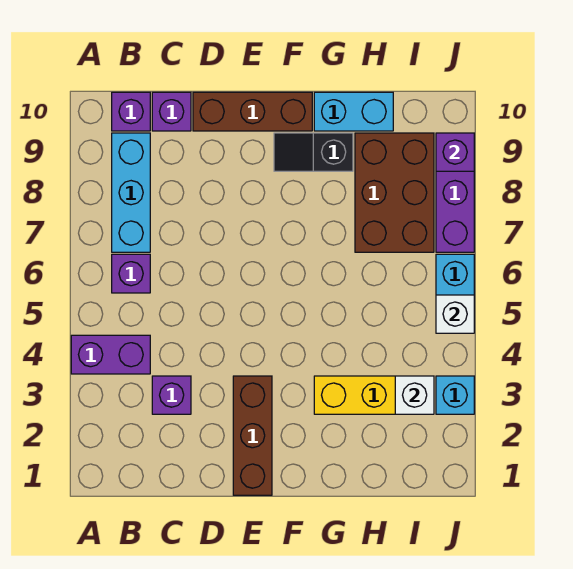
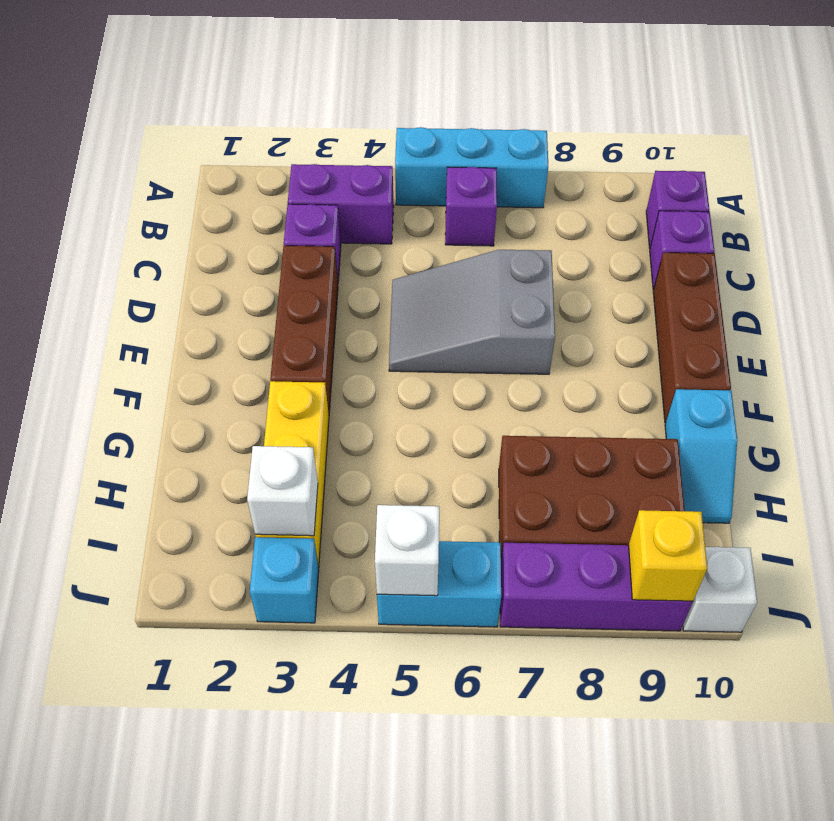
purple 1x2 brick [71,335,150,374] -> purple 1x2 brick turned to [288,164,394,244]
cyan 1x3 brick [112,133,150,252] -> cyan 1x3 brick moved to [395,127,548,208]
none -> grey 2x3 slope [389,250,555,374]
brown 1x3 brick [233,376,272,495] -> brown 1x3 brick turned to [270,246,338,413]
black 1x2 slope [274,133,353,171] -> none
cyan 1x2 brick [314,92,393,131] -> cyan 1x2 slope [665,389,737,523]
purple 1x1 brick [436,133,474,171] -> yellow 1x1 brick [629,510,707,601]
none -> white 1x1 brick [683,547,757,632]

